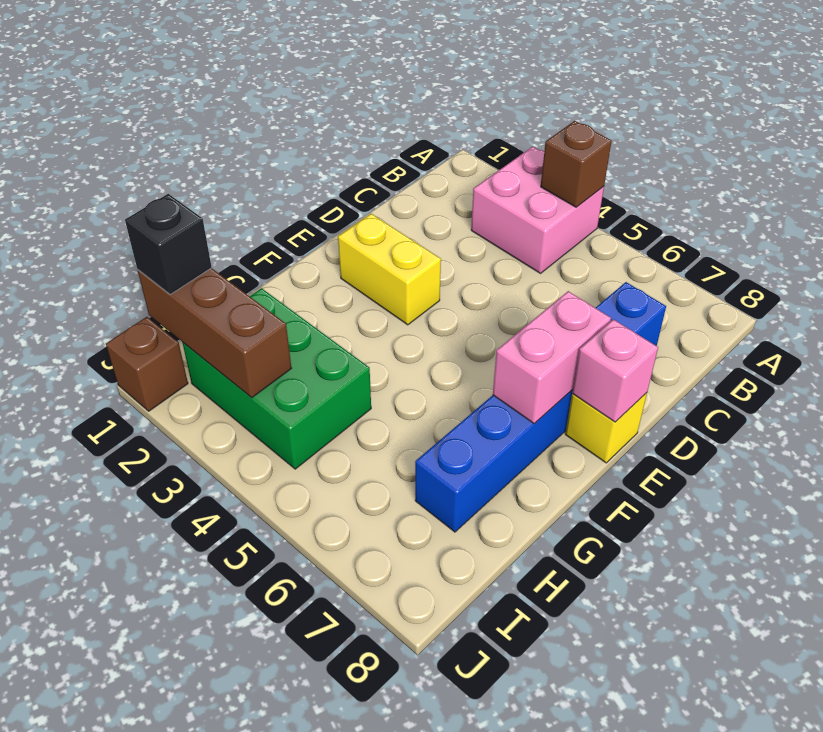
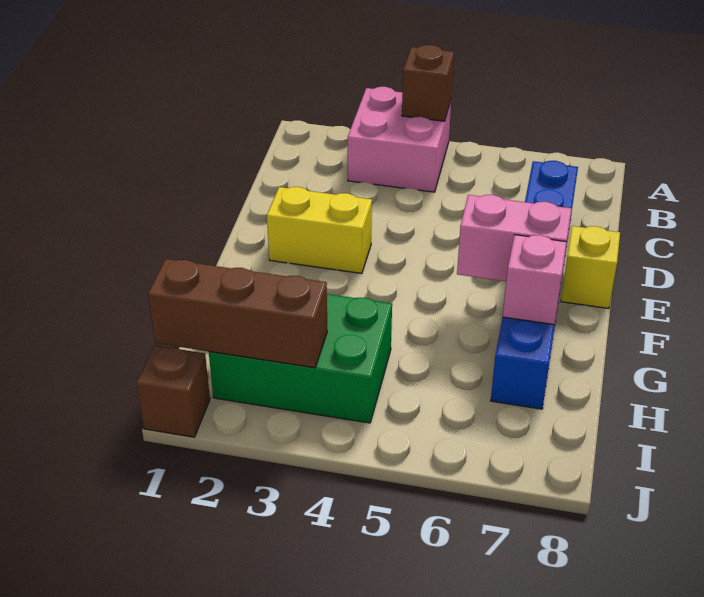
pink 1x2 brick [493,291,611,424] -> pink 1x2 brick turned to [457,195,572,281]
pink 1x1 brick [572,319,658,422] -> pink 1x1 brick moved to [503,235,567,325]
black 1x1 brick [125,194,212,295] -> none

